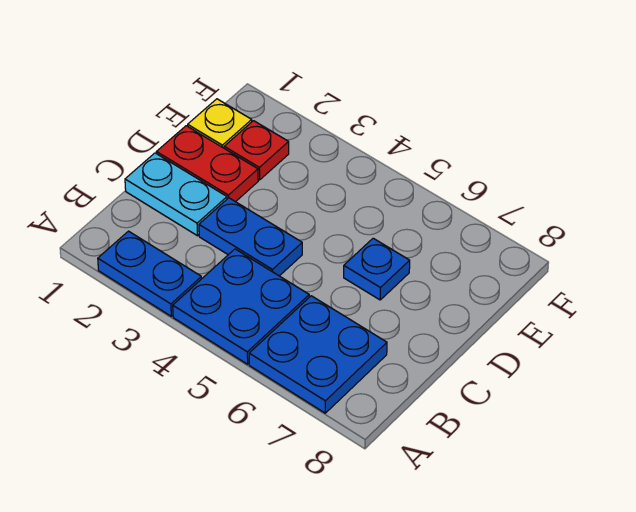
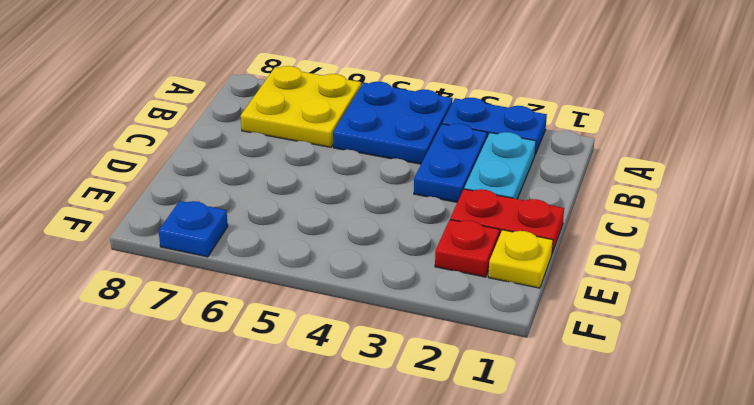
blue 2x2 plate [249,296,387,413] -> yellow 2x2 plate [241,66,361,147]
cyan 1x2 plate [125,153,227,236] -> cyan 1x2 plate turned to [464,132,536,199]
blue 1x2 plate [199,198,302,276] -> blue 1x2 plate turned to [414,124,487,202]
blue 1x1 plate [344,238,410,300] -> blue 1x1 plate moved to [159,201,228,257]

